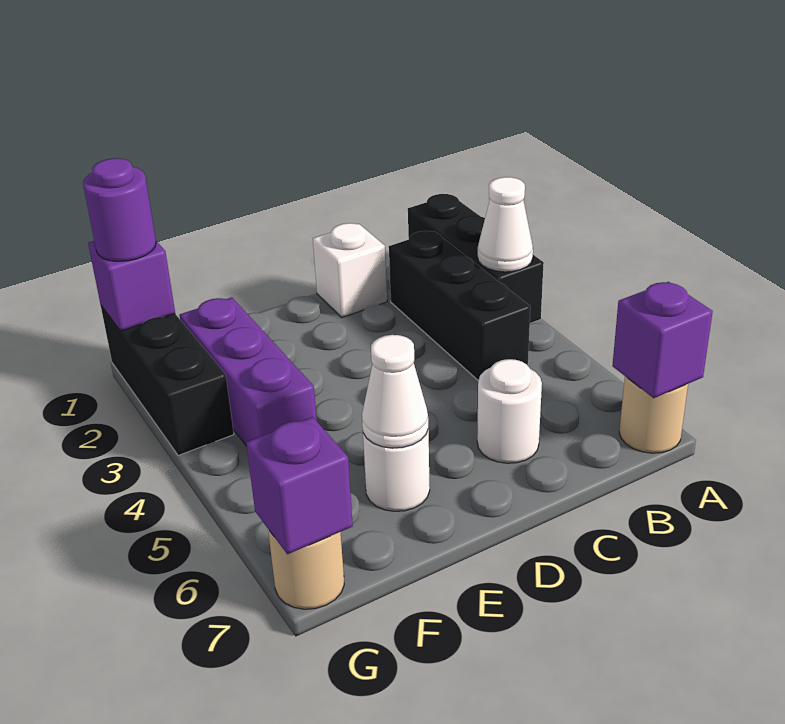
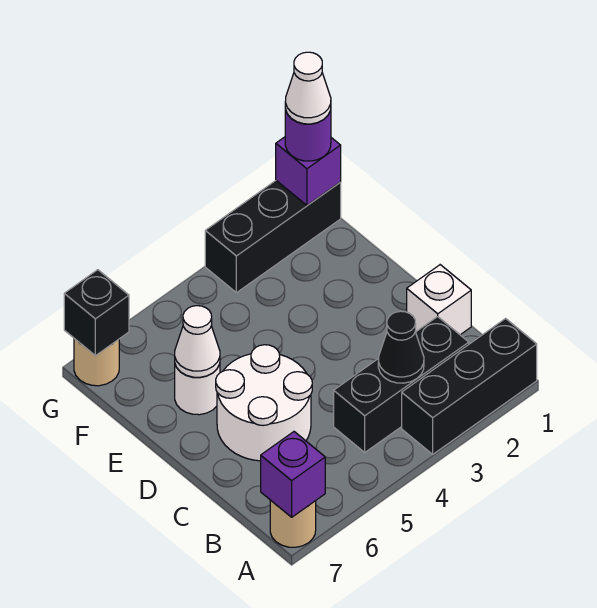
white 1x1 cone [478,177,533,272] -> white 1x1 cone moved to [285,52,331,124]
none -> black 1x1 cone [378,311,424,383]
white 1x1 round brick [477,359,542,463] -> white 2x2 round brick [216,345,312,461]
purple 1x3 brick [179,297,317,446] -> none
purple 1x1 brick [246,417,353,554] -> black 1x1 brick [64,270,129,356]

